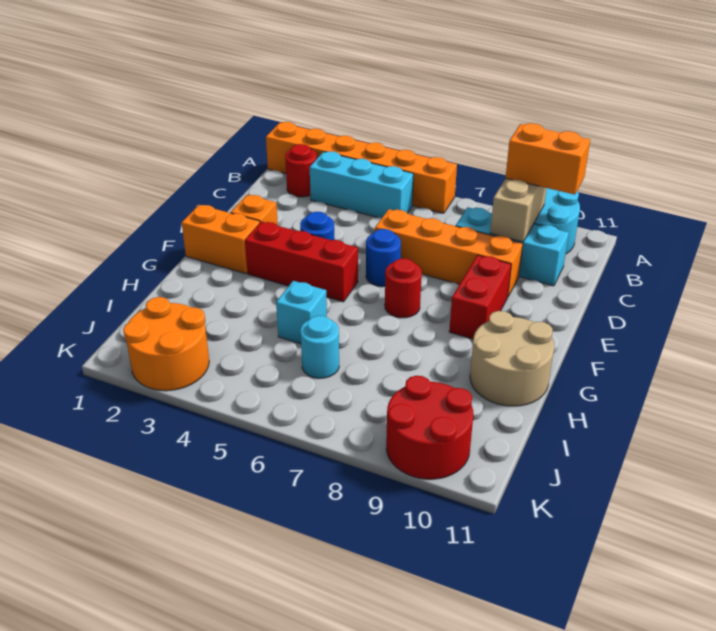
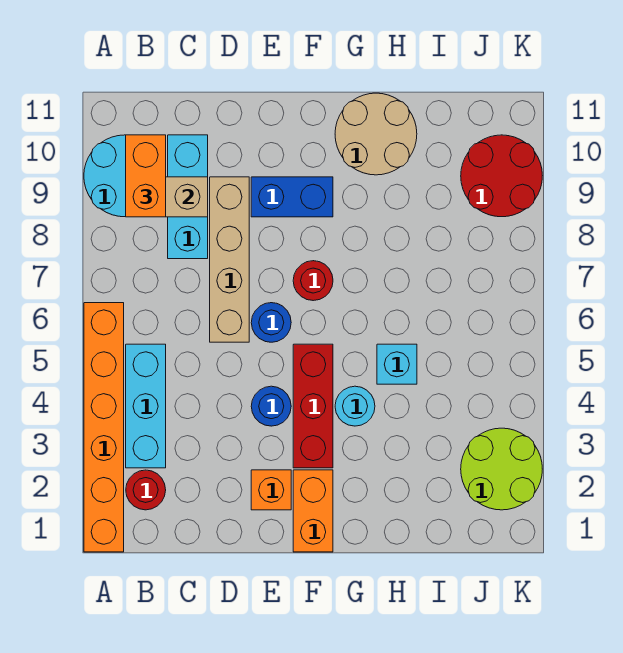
orange 1x4 brick [375,209,523,296] -> tan 1x4 brick [210,177,249,342]
red 1x2 brick [449,255,511,339] -> blue 1x2 brick [251,177,333,217]
cyan 1x1 round brick [300,316,339,378] -> cyan 1x1 round brick moved to [335,386,375,426]
orange 2x2 round brick [123,297,209,391] -> lime 2x2 round brick [461,428,542,510]

